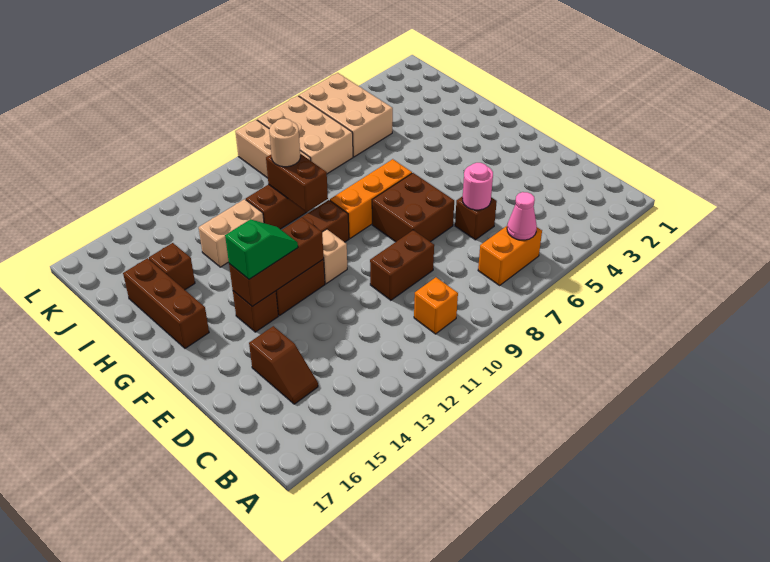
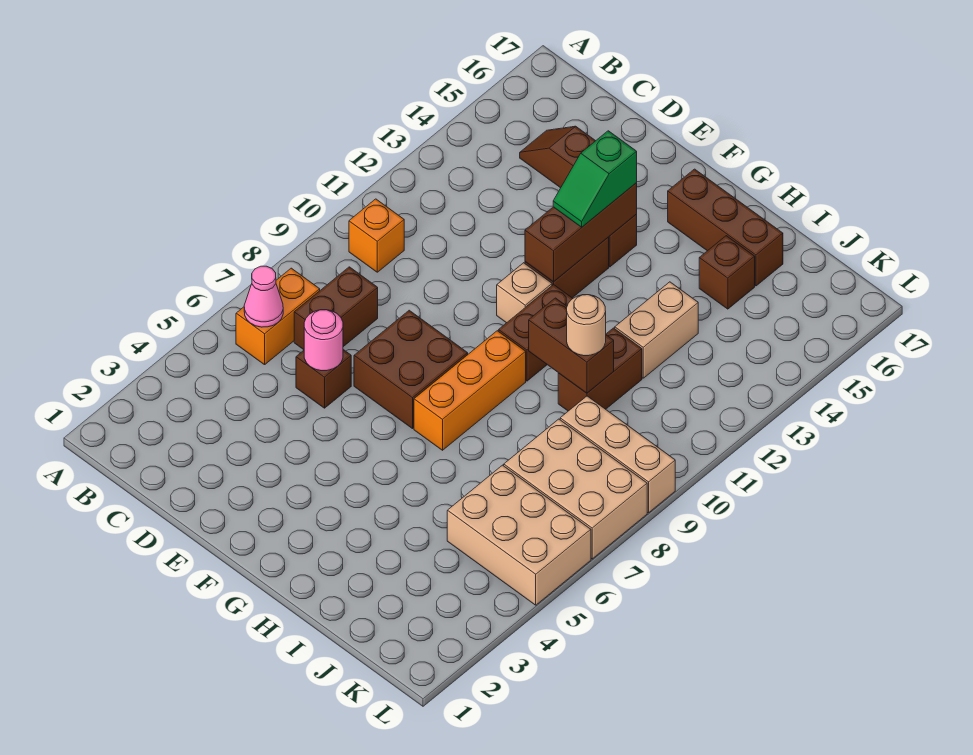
brown 1x2 brick [370,230,434,300] -> brown 1x2 brick moved to [294,267,378,350]

